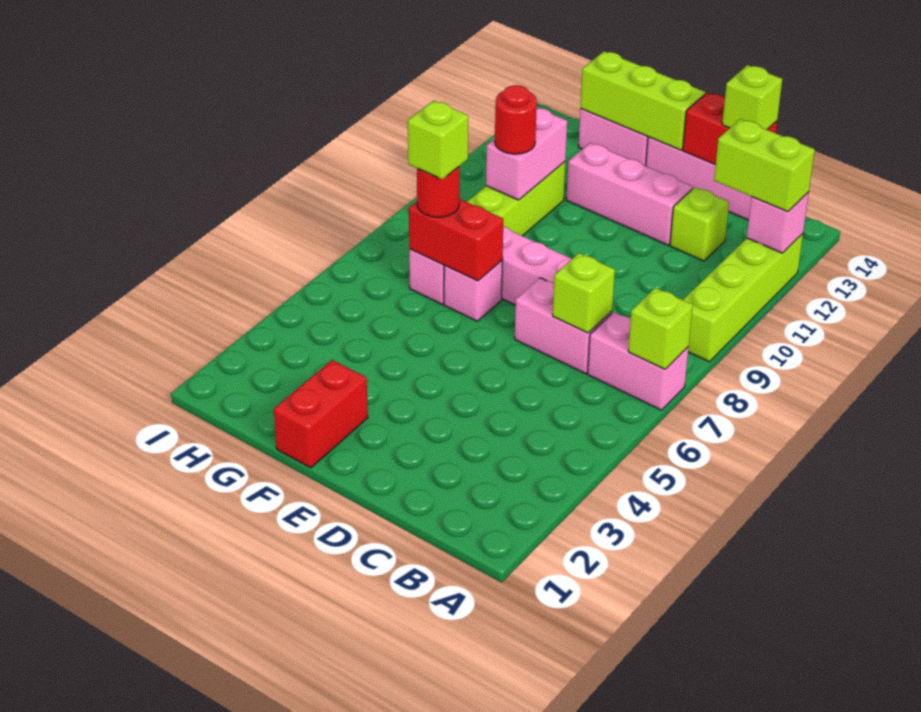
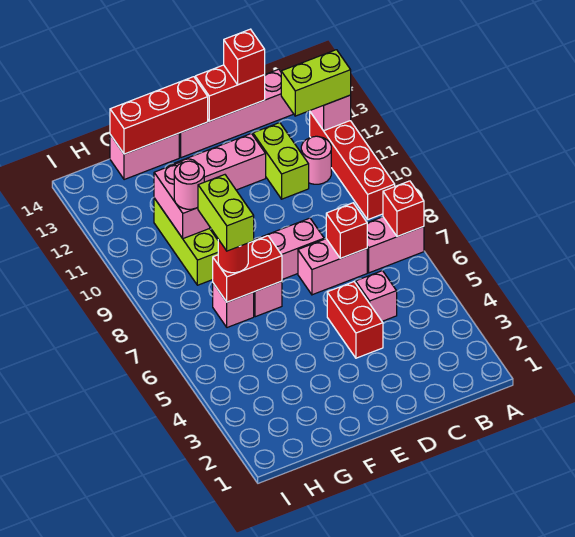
lime 1x1 brick [628,288,693,369] -> red 1x1 brick [383,181,424,237]
lime 1x4 brick [683,234,803,362] -> red 1x4 brick [310,112,395,219]
none -> pink 1x1 round brick [301,136,331,184]
none -> pink 1x1 brick [356,271,397,321]
lime 1x1 brick [553,253,615,333] -> red 1x1 brick [326,203,367,258]
lime 1x1 brick [670,187,729,261] -> lime 1x2 brick [253,122,309,199]
lime 1x1 brick [722,65,782,130] -> red 1x1 brick [224,29,265,85]
lime 1x3 brick [581,51,706,150] -> red 1x3 brick [110,77,208,154]
red 1x2 brick [274,360,368,468] -> red 1x2 brick moved to [327,282,383,358]
lime 1x1 brick [408,101,468,179] -> lime 1x2 brick [198,175,254,251]
red 1x1 round brick [495,85,537,154] -> pink 1x1 round brick [174,161,204,209]

